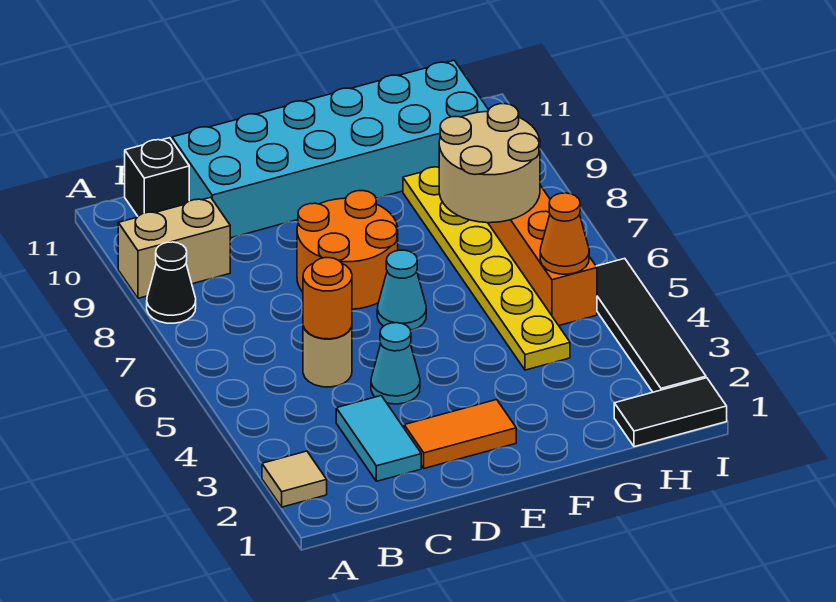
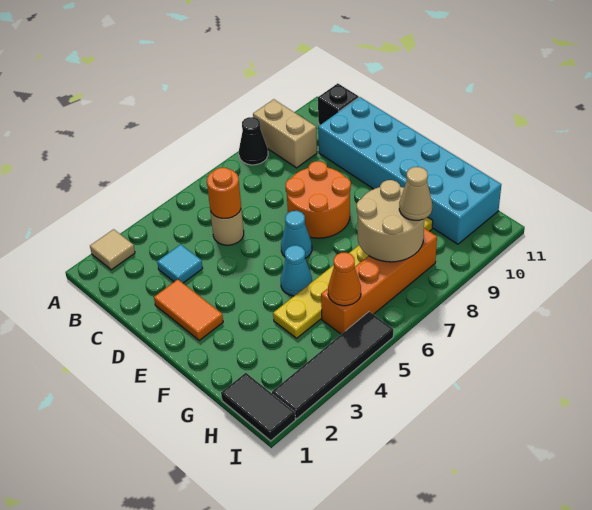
cyan 1x2 tile [336,396,421,481] -> cyan 1x1 tile [157,244,203,283]
cyan 1x1 cone [371,323,420,404] -> cyan 1x1 cone moved to [281,245,312,296]
none -> tan 1x1 cone [399,167,432,220]

